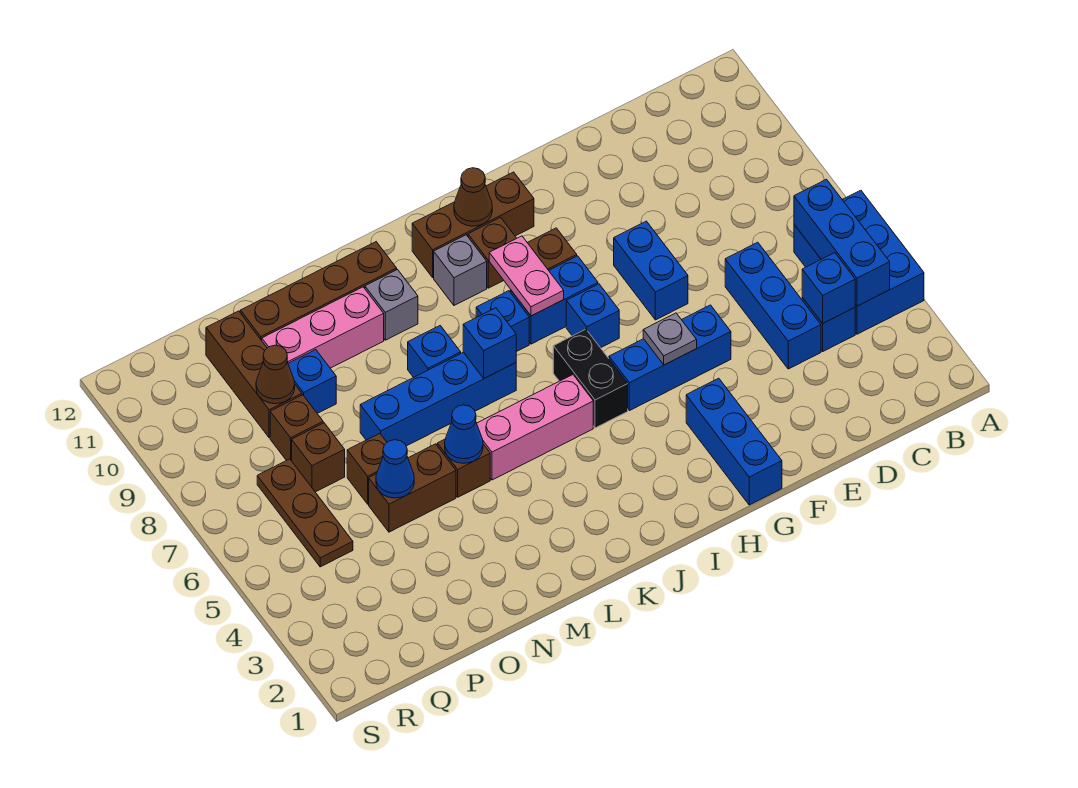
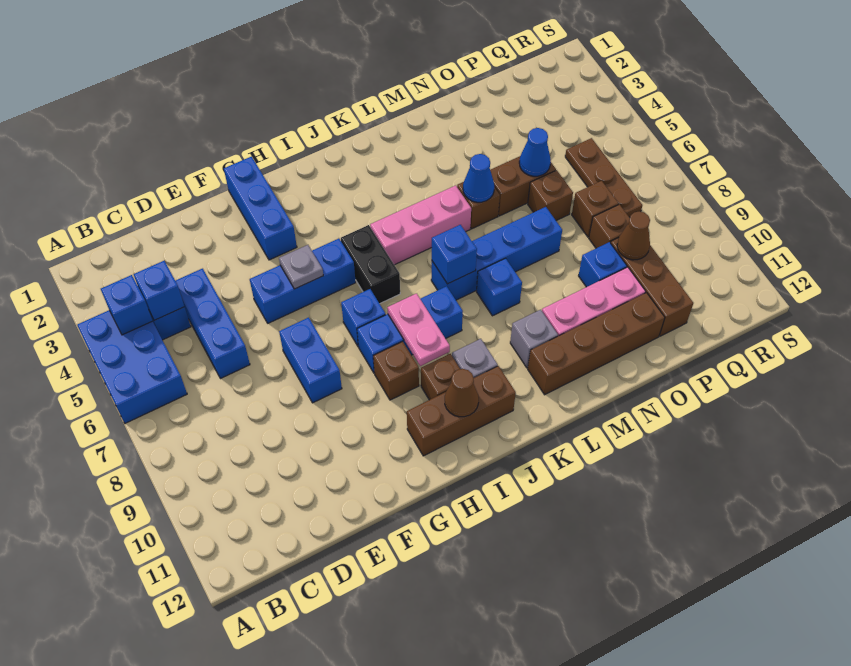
blue 1x3 brick [794,179,890,306] -> blue 1x1 brick [101,275,152,335]

